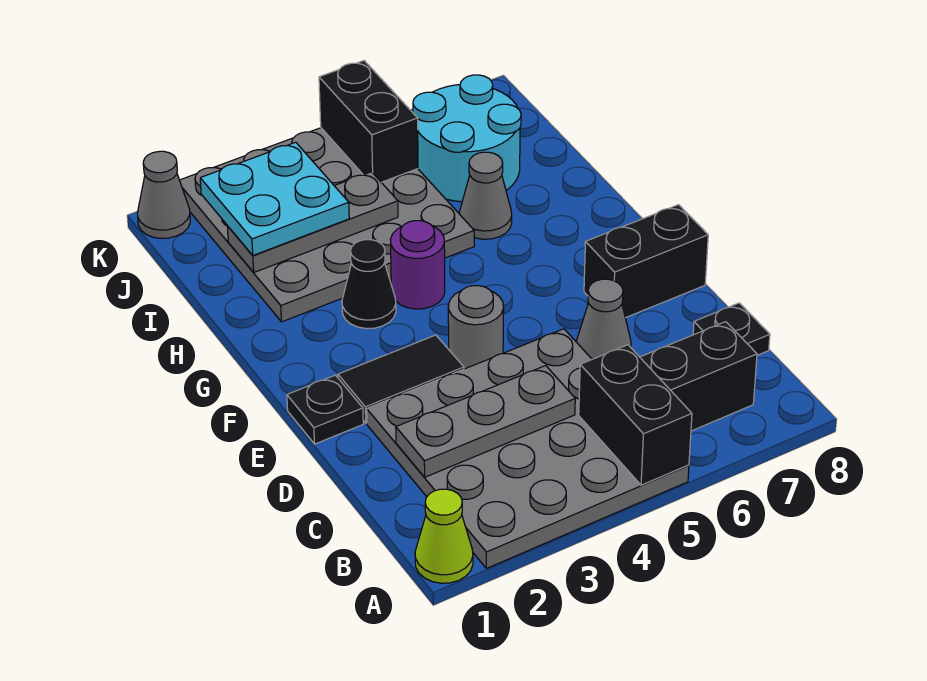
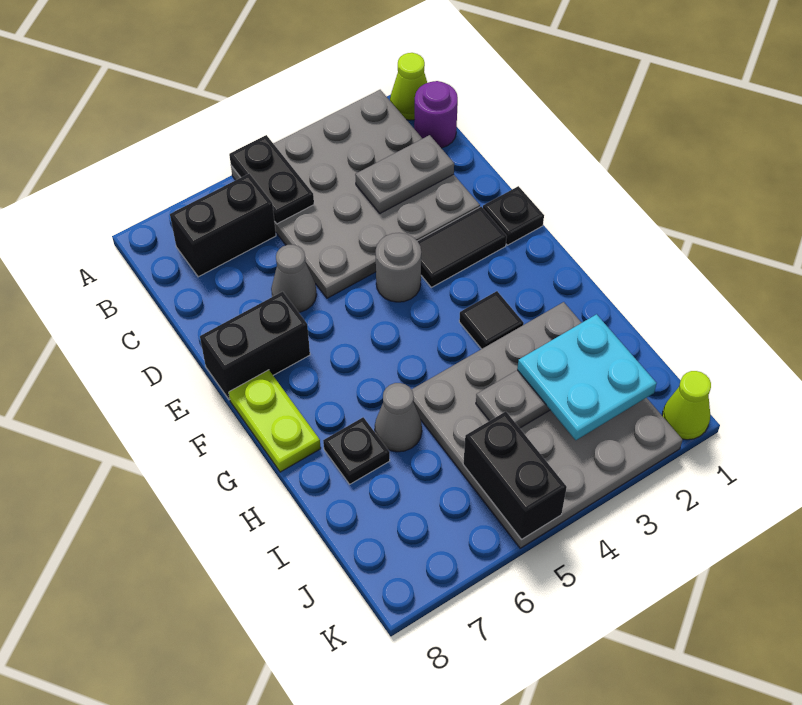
black 1x2 brick [579,345,692,485] -> black 1x2 plate [229,135,314,224]
grey 1x3 plate [396,366,575,477] -> grey 1x2 plate [355,135,454,213]
black 1x1 plate [693,303,770,355] -> black 1x1 plate moved to [323,417,390,484]
none -> lime 1x2 plate [229,370,321,472]
black 1x1 cone [342,240,396,329] -> black 1x1 tile [459,291,524,349]
purple 1x1 round brick [391,221,445,309] -> purple 1x1 round brick moved to [414,81,458,148]
cyan 2x2 round brick [413,75,521,202] -> none
grey 1x1 cone [138,151,190,238] -> lime 1x1 cone [662,371,711,440]

